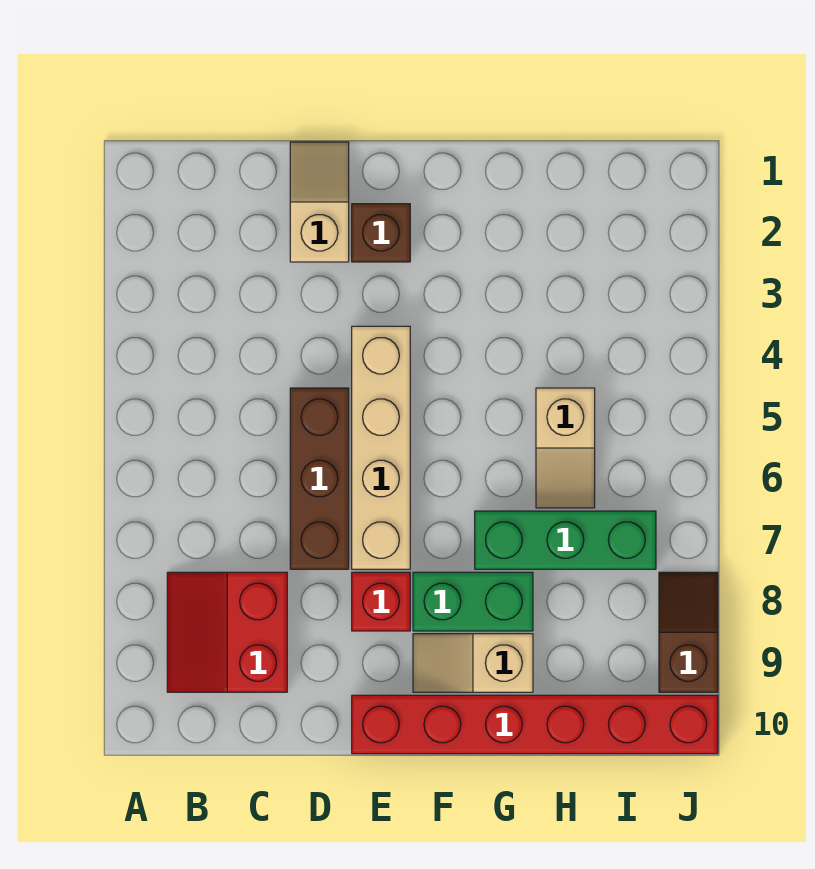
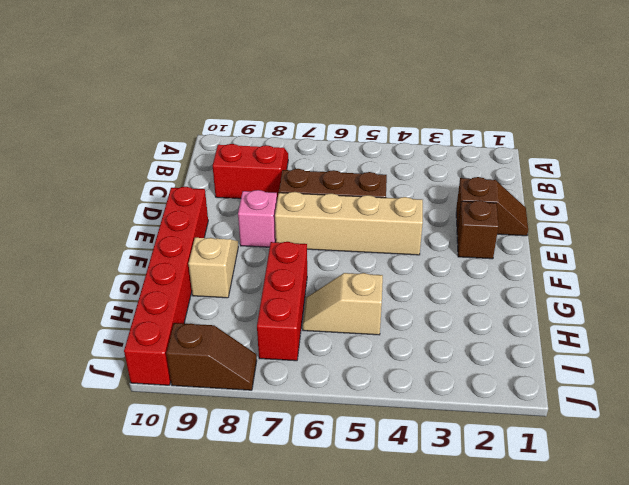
tan 1x2 slope [290,142,349,262] -> brown 1x2 slope [456,177,528,236]
red 1x1 brick [352,572,410,631] -> pink 1x1 brick [238,190,277,247]
green 1x2 brick [413,572,533,631] -> none
green 1x3 brick [475,511,656,569] -> red 1x3 brick [257,242,307,361]

